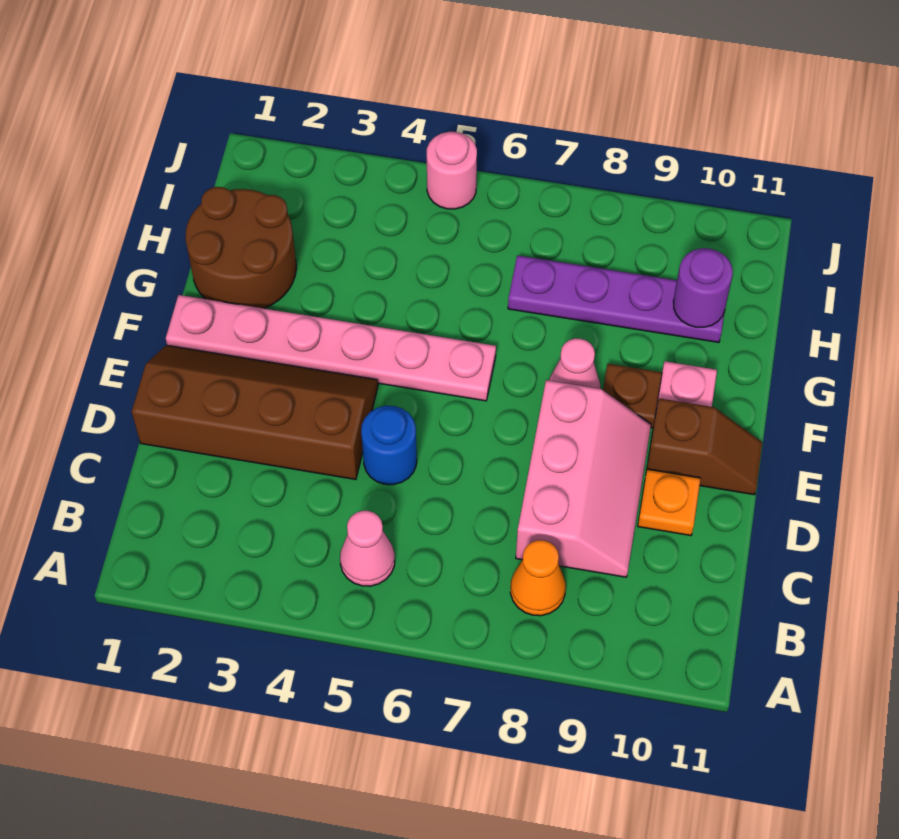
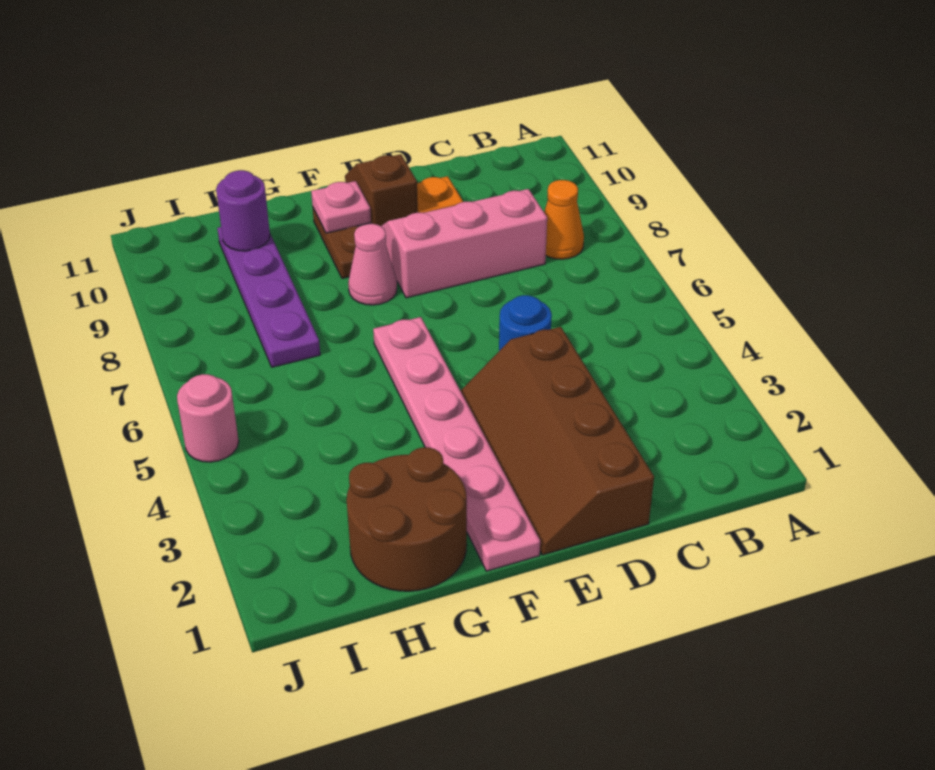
pink 1x1 cone [340,511,395,586] -> none

